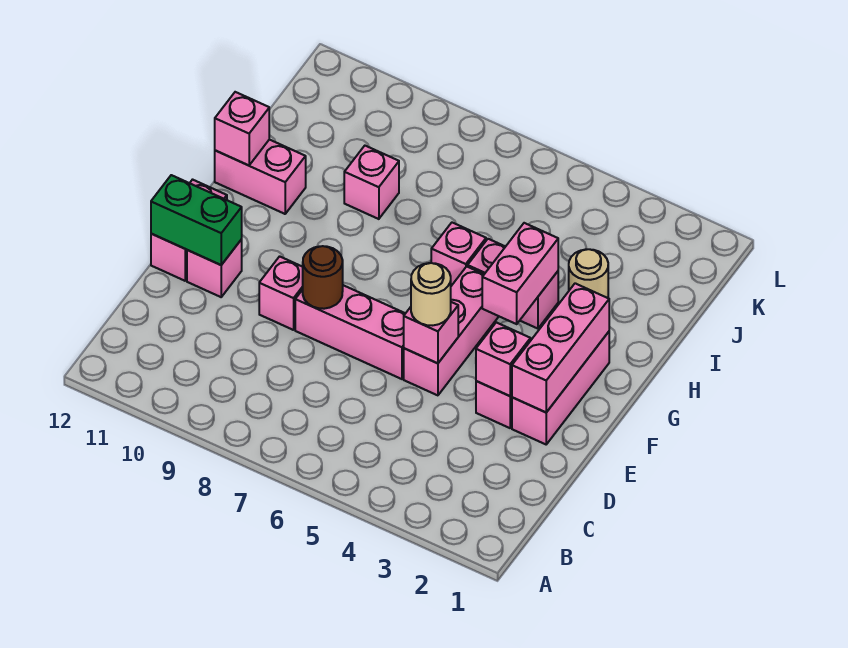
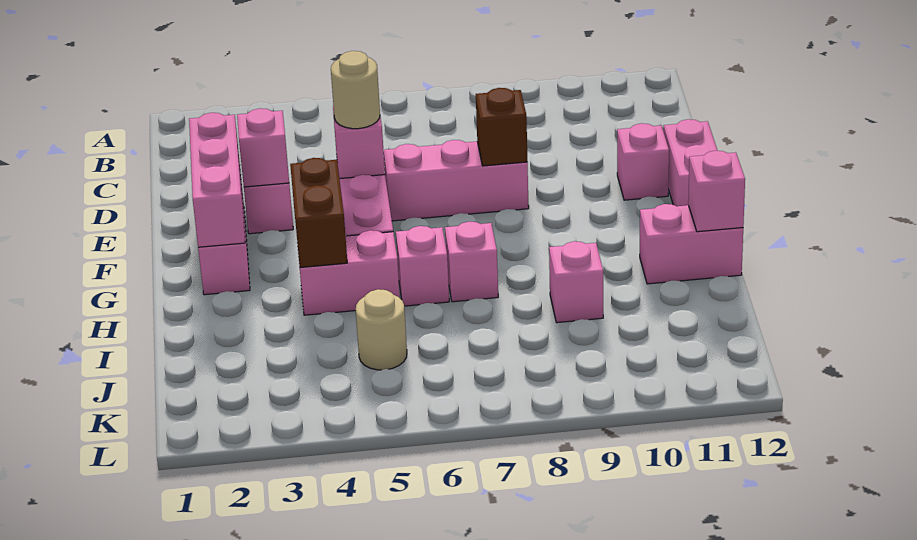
brown 1x1 round brick [303,246,343,309] -> brown 1x1 brick [476,88,527,166]
pink 1x1 brick [259,256,303,330] -> pink 1x1 brick moved to [445,222,498,302]
green 1x2 brick [151,175,242,265] -> none
pink 1x2 brick [482,223,558,324] -> brown 1x2 brick [290,158,347,268]
tan 1x1 round brick [569,249,608,298] -> tan 1x1 round brick moved to [356,289,407,370]

